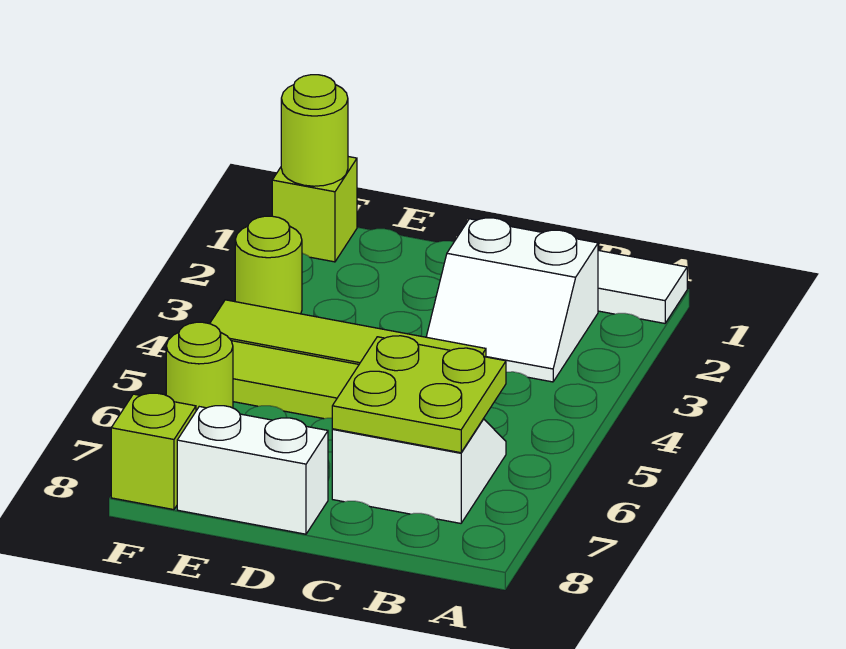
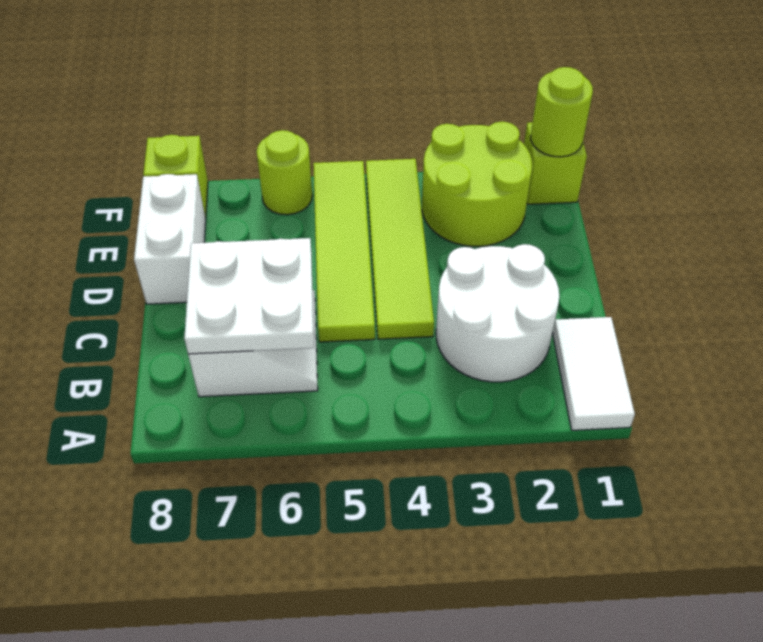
white 2x2 slope [426,218,598,382] -> white 2x2 round brick [436,244,559,382]
lime 2x2 plate [332,336,506,453] -> white 2x2 plate [184,238,314,354]
lime 1x1 round brick [235,216,302,314] -> lime 2x2 round brick [422,122,533,246]

